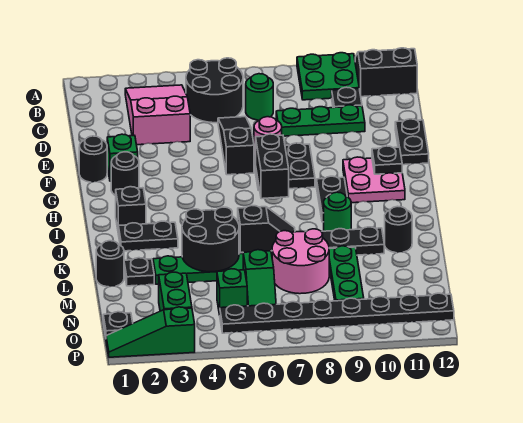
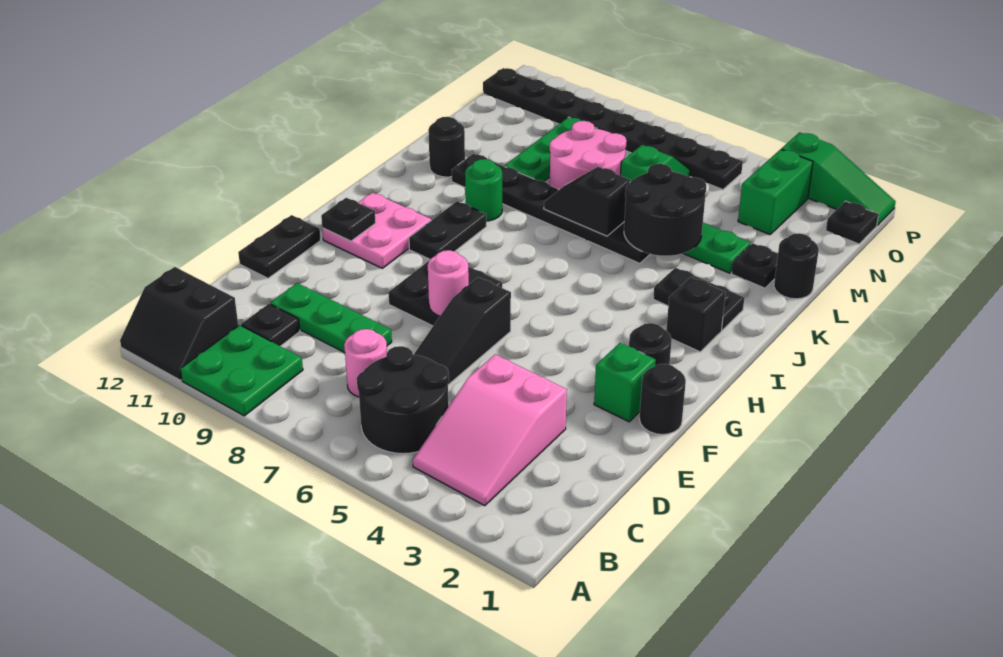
green 1x1 round brick [246,74,273,120] -> pink 1x1 round brick [344,329,387,397]
black 1x2 brick [256,134,289,199] -> none
green 1x1 brick [217,269,247,315] -> none

